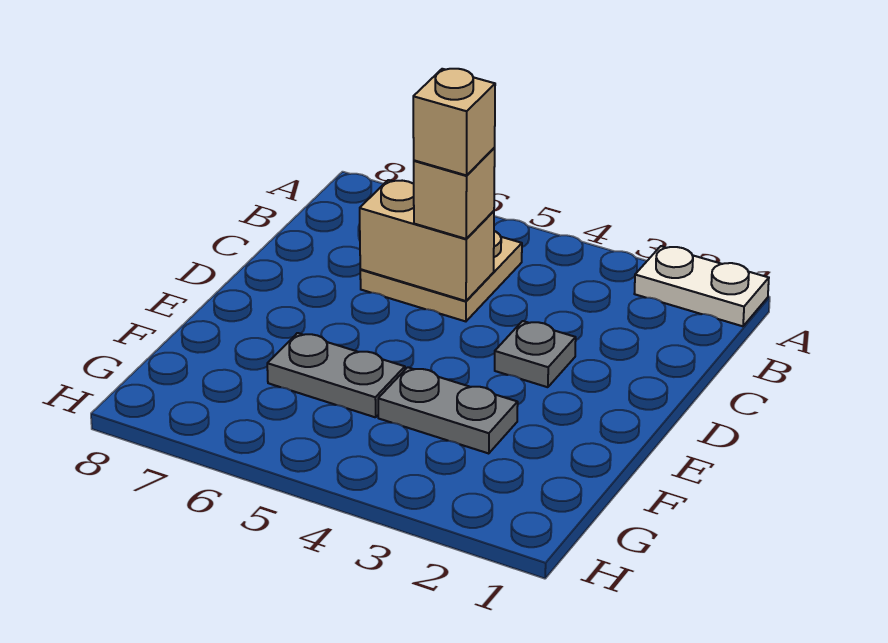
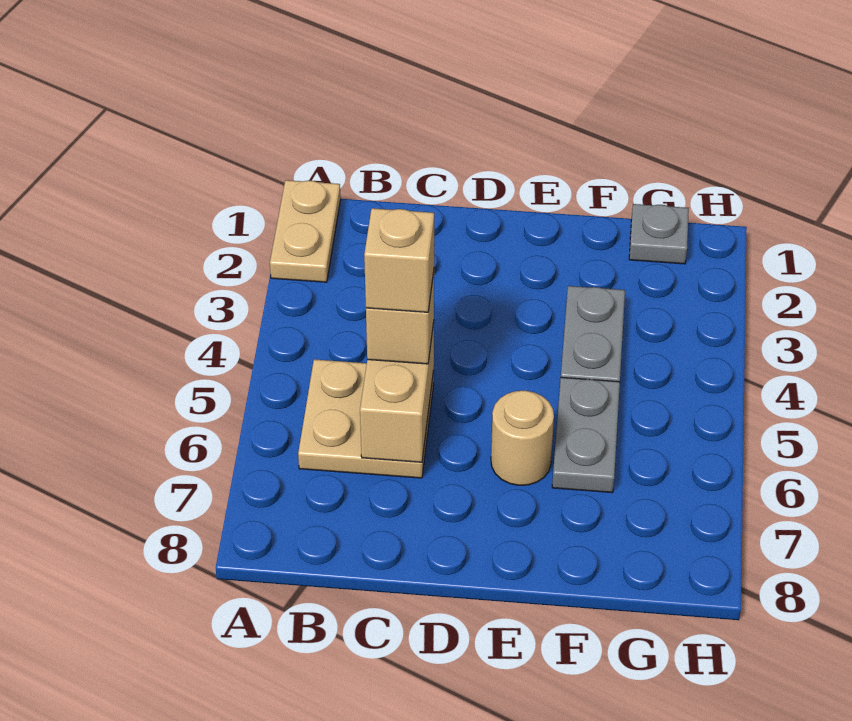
white 1x2 plate [634,246,769,326] -> tan 1x2 plate [270,180,341,282]
grey 1x1 plate [495,321,576,387] -> grey 1x1 plate moved to [629,204,689,264]
none -> tan 1x1 round brick [491,390,554,485]

